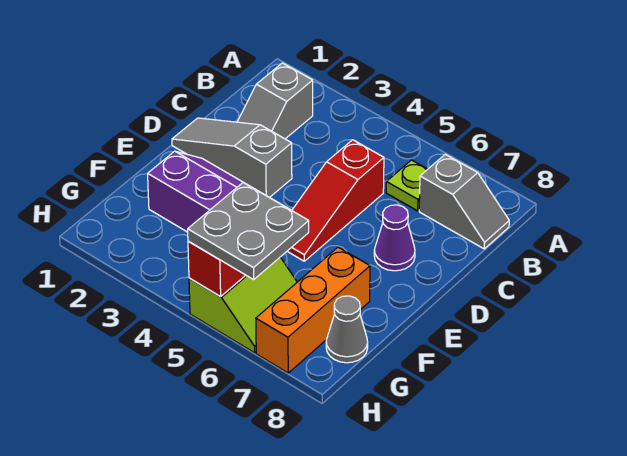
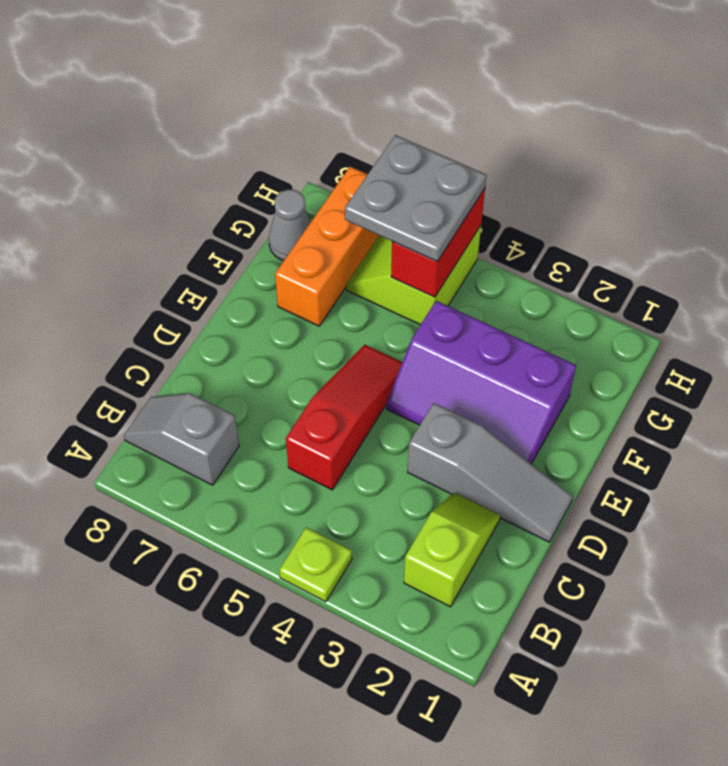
grey 1x2 slope [237,63,313,139] -> lime 1x2 slope [404,493,500,607]
lime 1x1 plate [386,160,428,211] -> lime 1x1 plate moved to [279,527,352,602]
purple 1x1 cone [374,205,415,271] -> none

